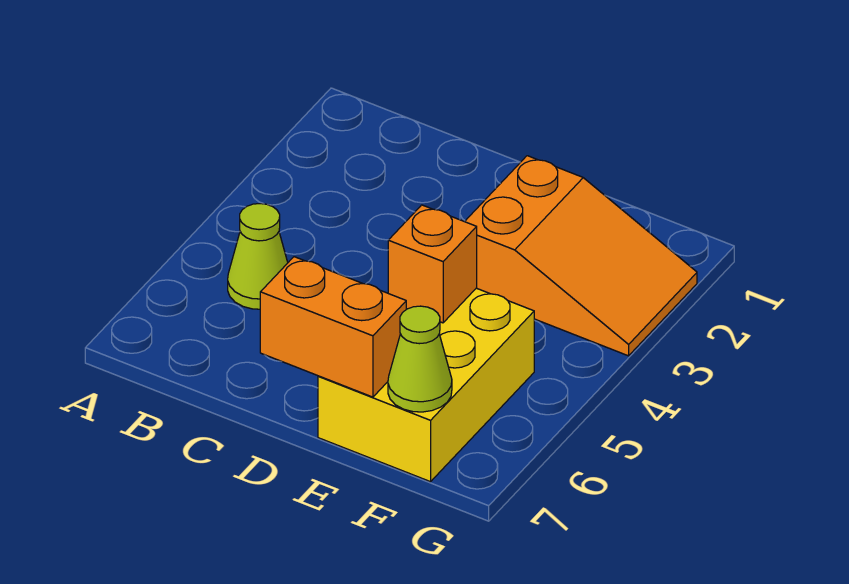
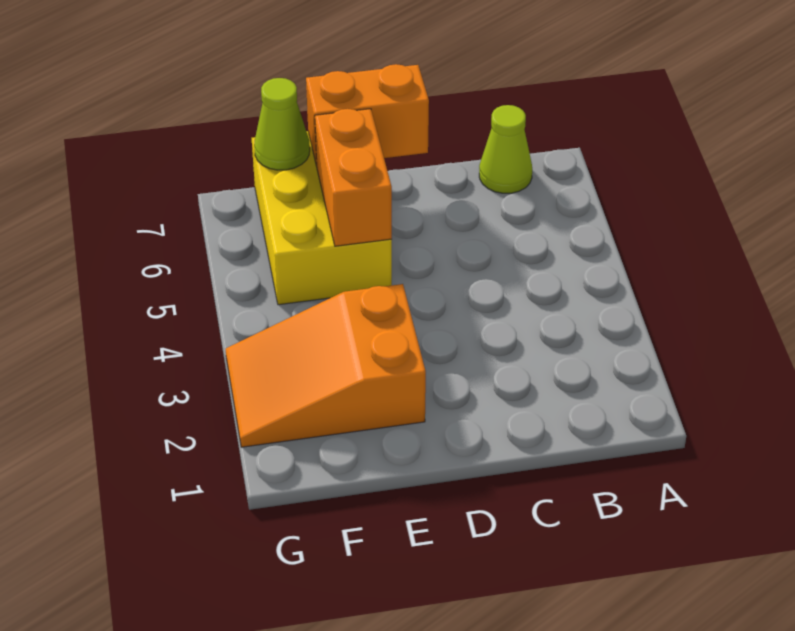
lime 1x1 cone [228,204,288,309] -> lime 1x1 cone moved to [479,105,532,193]
orange 1x1 brick [388,205,477,323] -> orange 1x2 brick [315,109,392,246]

